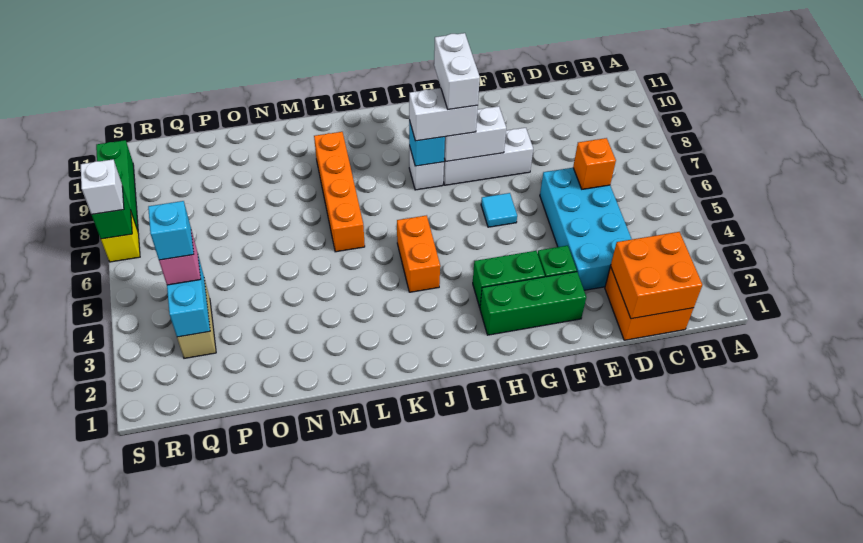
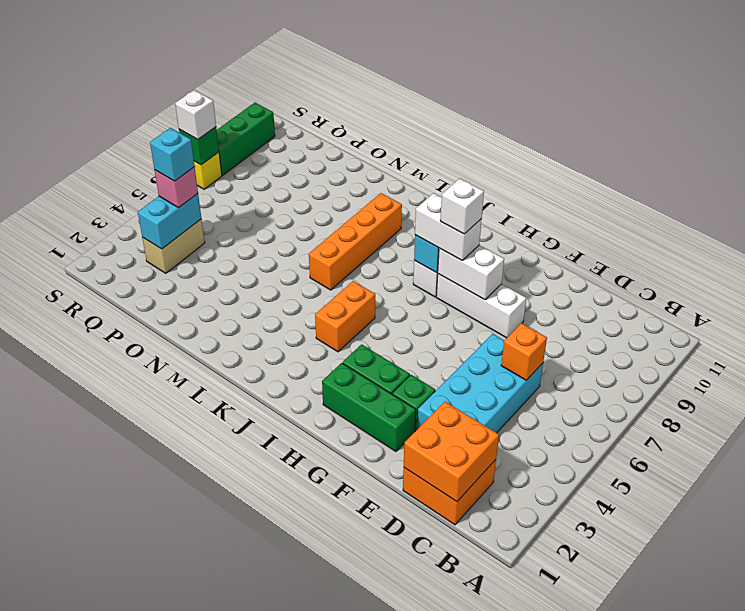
cyan 1x1 tile [481,193,517,227] -> none
white 1x2 brick [434,33,480,109] -> white 1x1 brick [440,179,484,234]

